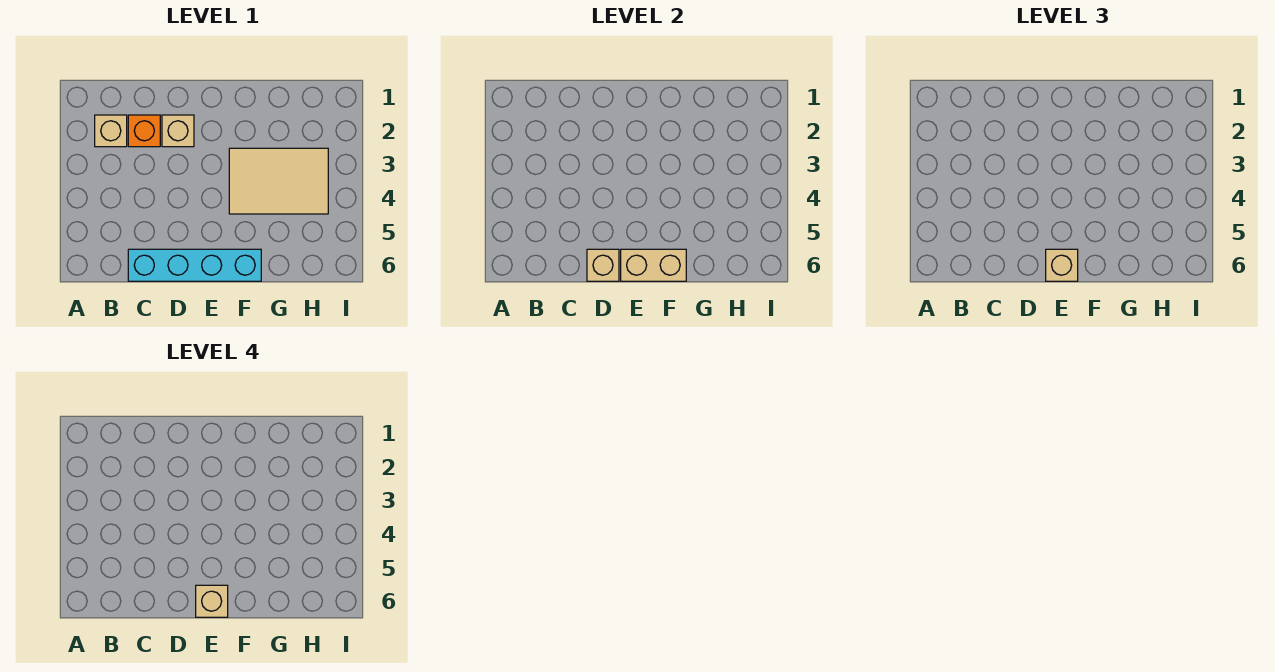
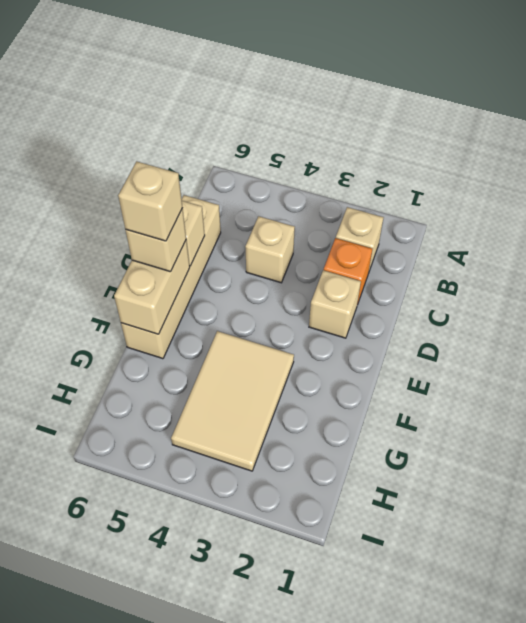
none -> tan 1x1 brick [245,216,295,283]
cyan 1x4 brick [128,249,261,281] -> tan 1x4 brick [121,195,221,359]

